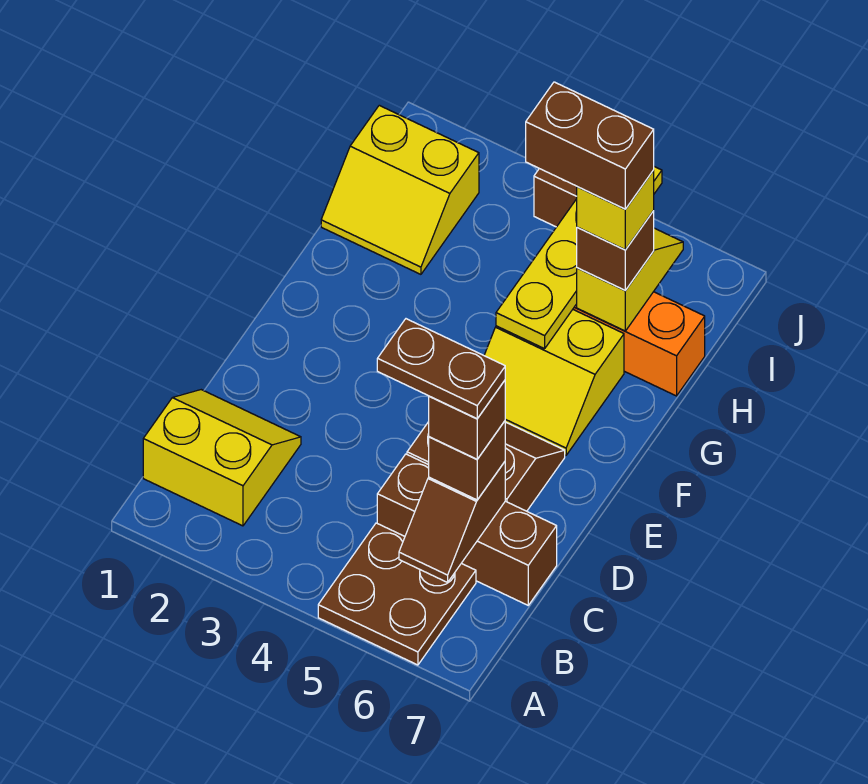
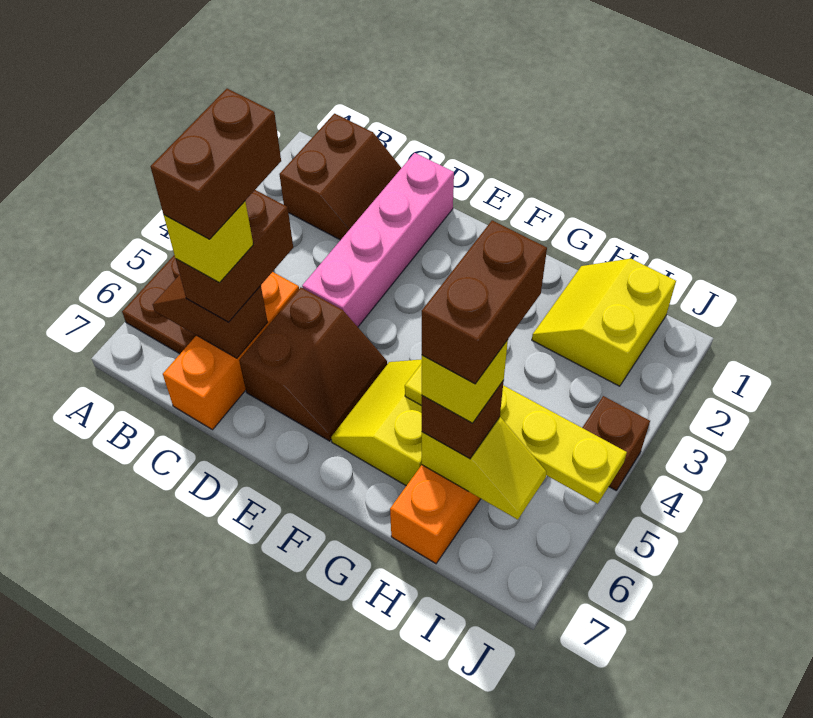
yellow 2x2 slope [143,390,301,526] -> brown 2x2 slope [279,114,401,240]
brown 1x3 brick [377,454,557,605] -> orange 1x3 brick [163,272,299,430]
brown 1x2 plate [377,319,505,419] -> brown 1x2 brick [151,89,281,239]
brown 1x1 brick [429,421,505,500] -> brown 1x2 brick [176,190,293,322]
brown 1x1 brick [429,381,505,459] -> yellow 1x1 brick [164,201,253,283]
none -> pink 1x4 brick [302,153,454,327]

